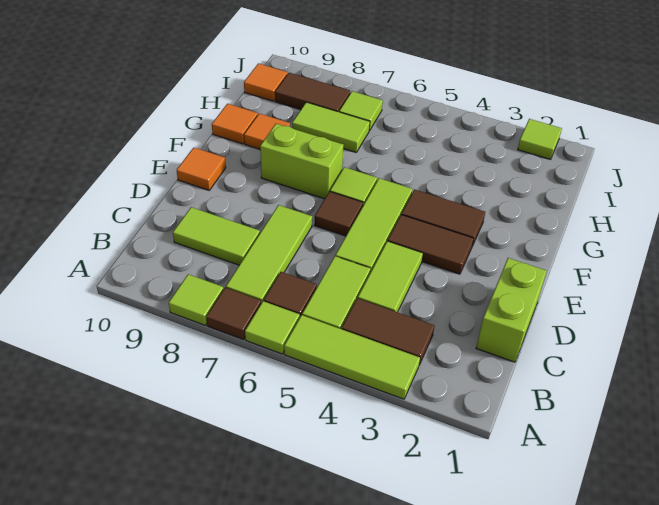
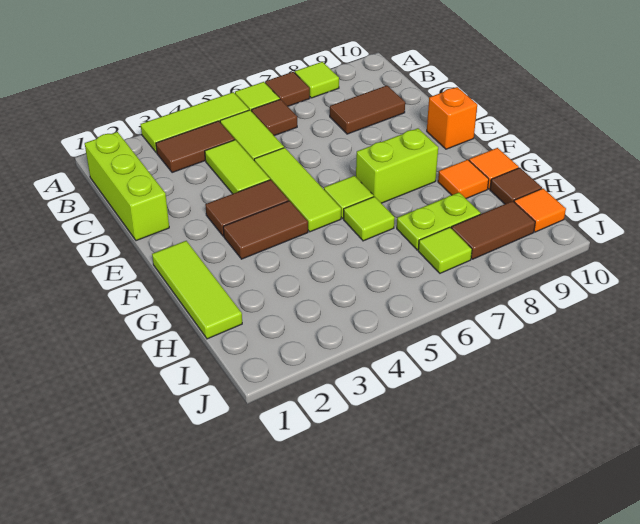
lime 1x3 tile [226,205,312,303] -> lime 1x3 tile moved to [152,241,242,339]
lime 1x2 brick [476,258,547,362] -> lime 1x3 brick [85,132,169,241]
lime 1x2 tile [173,207,260,265] -> brown 1x2 tile [330,86,405,134]
brown 1x1 tile [314,191,363,236] -> brown 1x1 tile moved to [490,168,542,204]
orange 1x1 tile [177,148,226,190] -> orange 1x1 brick [427,87,477,149]
lime 1x2 tile [292,102,370,152] -> lime 1x2 plate [397,193,481,250]
lime 1x1 tile [518,119,562,160] -> lime 1x1 tile moved to [344,197,395,241]

